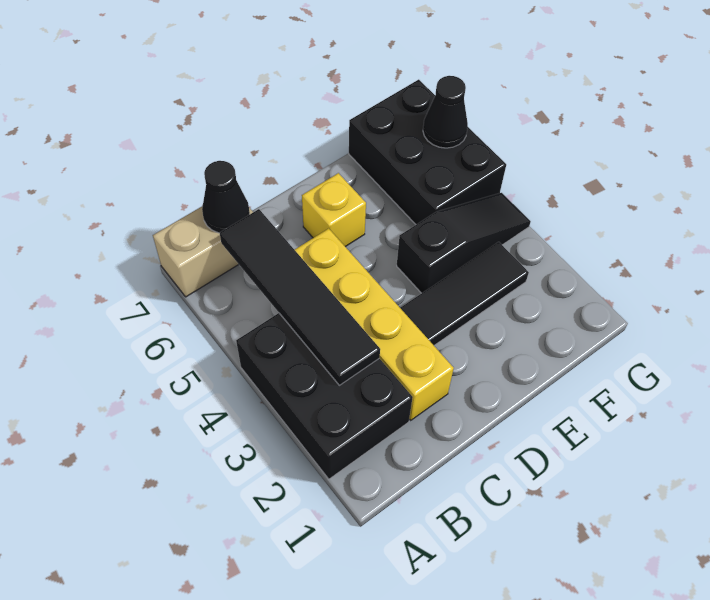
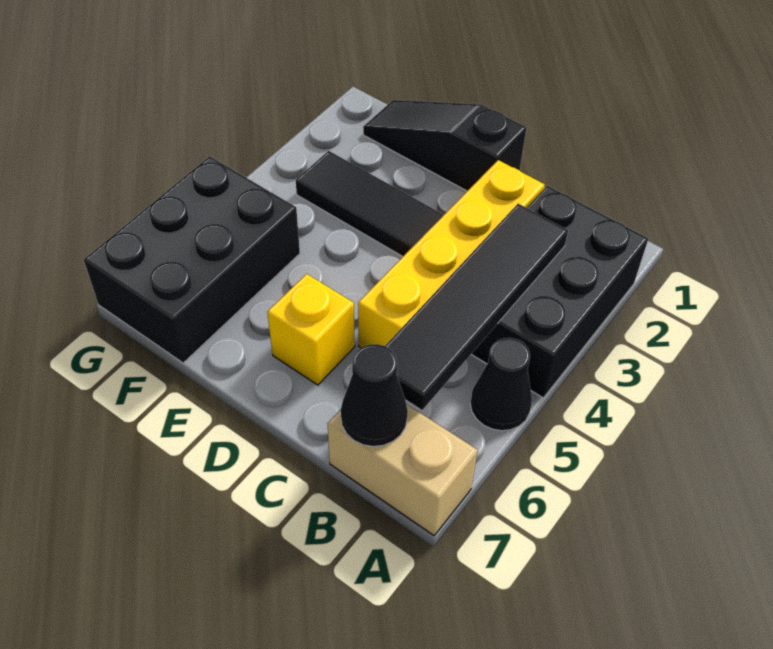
black 1x3 slope [397,193,531,293] -> black 1x3 slope moved to [363,100,527,191]
black 1x1 cone [423,76,468,148] -> black 1x1 cone moved to [470,338,532,431]

